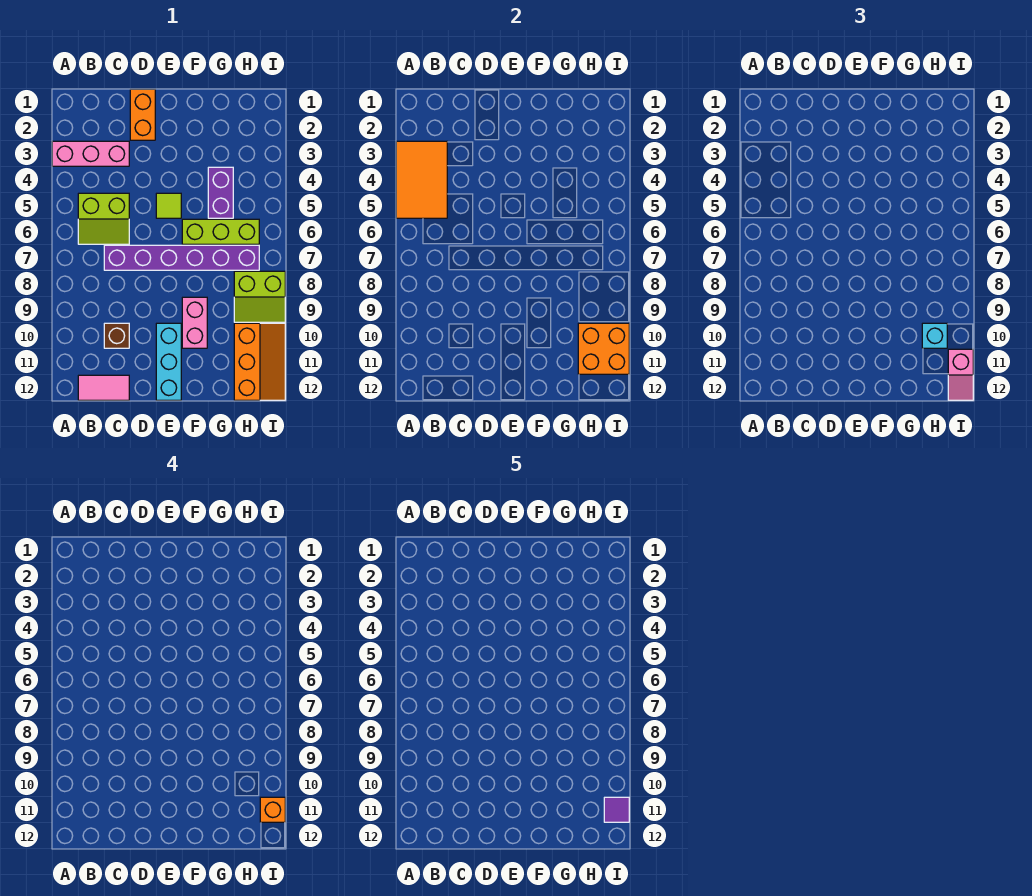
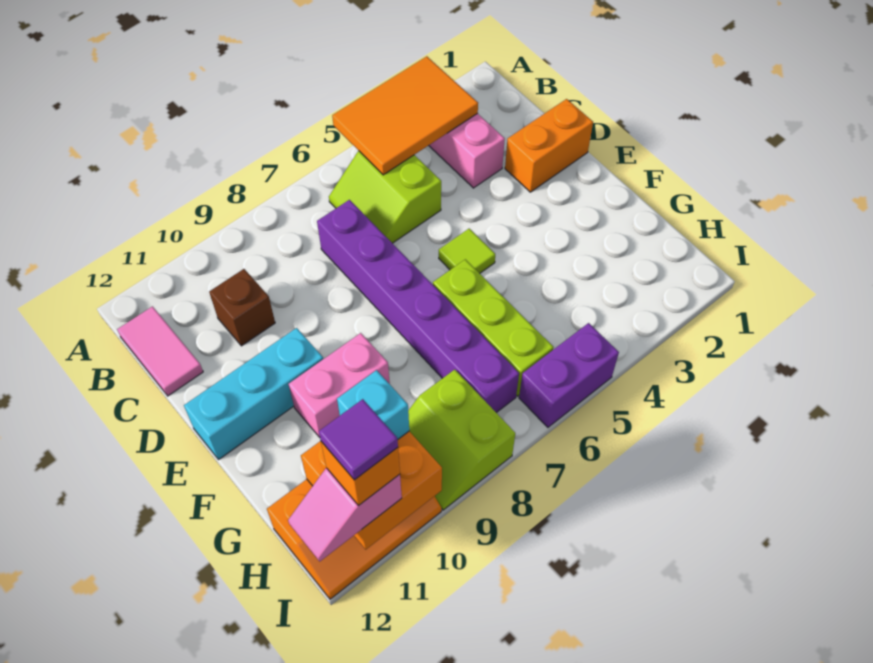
purple 1x2 brick [208,167,233,218] -> purple 1x2 brick moved to [519,323,619,427]

